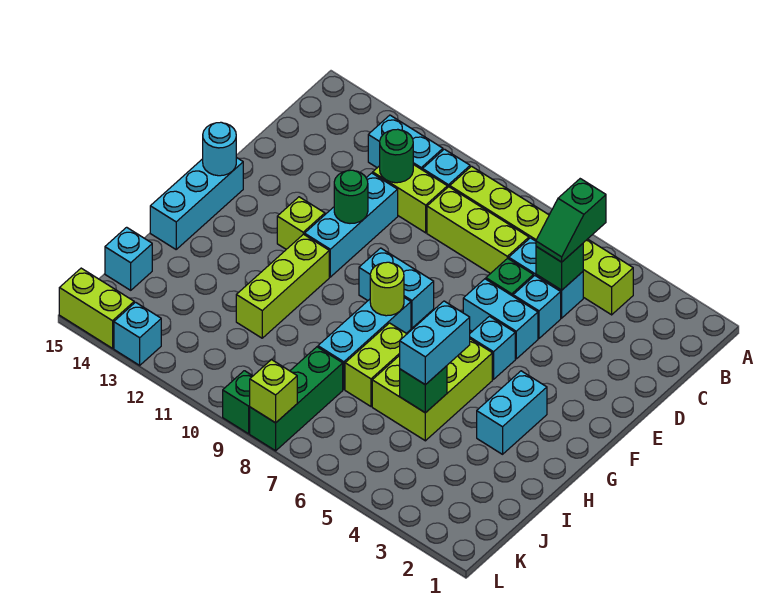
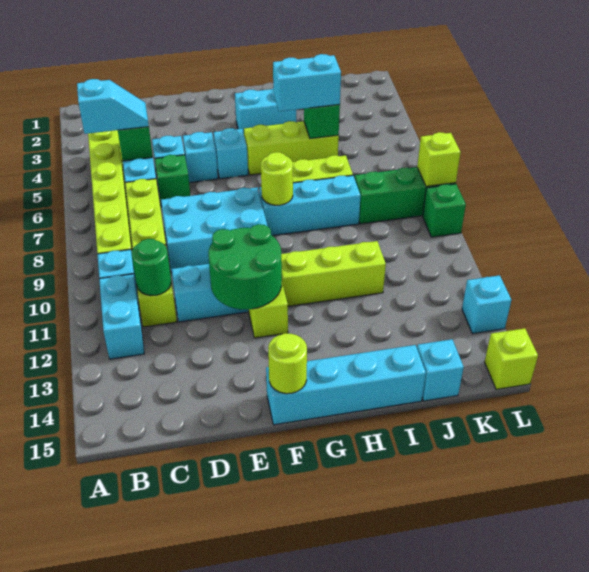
green 1x2 slope [536,179,606,262] -> cyan 1x2 slope [77,79,149,134]
cyan 1x2 brick [463,279,538,359] -> cyan 1x1 brick [183,132,218,183]
green 1x1 round brick [334,170,368,223] -> green 2x2 round brick [208,224,282,309]
cyan 1x2 brick [359,248,434,328] -> cyan 2x3 brick [161,188,267,273]
cyan 1x3 brick [150,157,243,249] -> cyan 1x4 brick [266,345,426,425]
cyan 1x1 round brick [203,122,236,176] -> lime 1x1 round brick [268,333,307,394]
lime 2x3 brick [372,339,492,441] -> lime 1x3 brick [244,121,339,175]
lime 1x2 brick [59,268,134,348] -> lime 1x1 brick [485,328,538,389]

